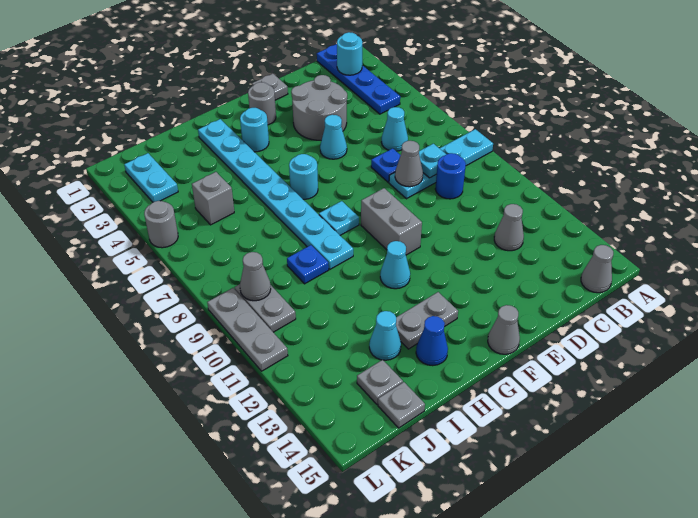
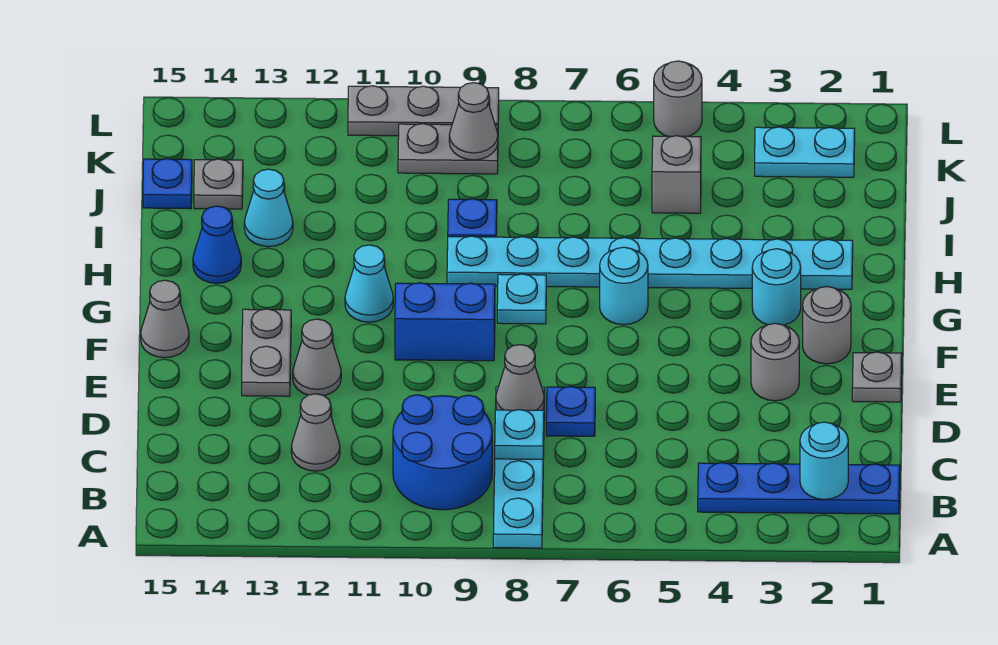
grey 1x1 cone [581,245,613,293] -> grey 1x1 cone moved to [293,319,341,396]
cyan 1x1 cone [381,107,408,151] -> none
blue 1x1 round brick [435,153,466,199] -> blue 2x2 round brick [393,395,492,510]
grey 2x2 round brick [291,75,347,140] -> grey 1x1 round brick [751,323,799,401]
cyan 1x1 cone [320,115,347,159] -> none
grey 1x2 brick [361,188,422,255] -> blue 1x2 brick [395,283,495,361]
grey 1x2 plate [396,292,458,349] -> grey 1x2 plate moved to [242,309,291,396]
grey 1x1 plate [378,382,425,428] -> blue 1x1 plate [143,159,192,209]

